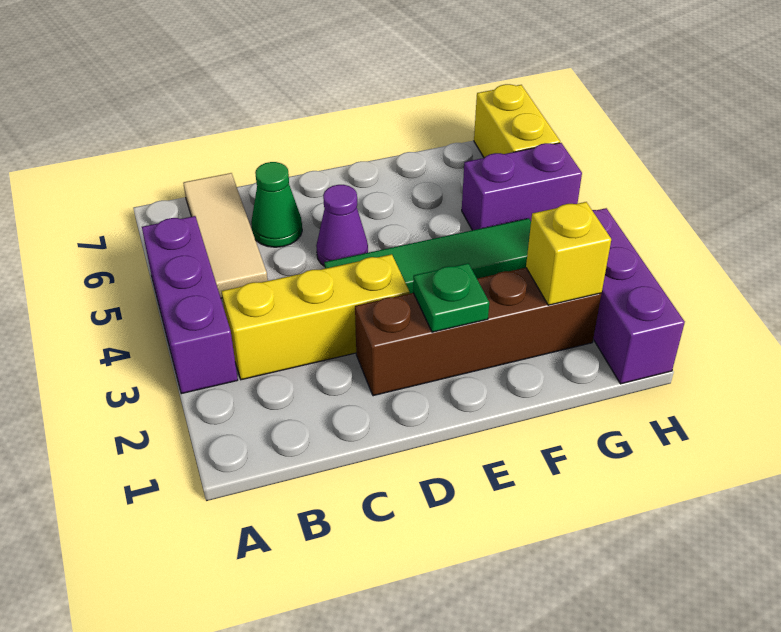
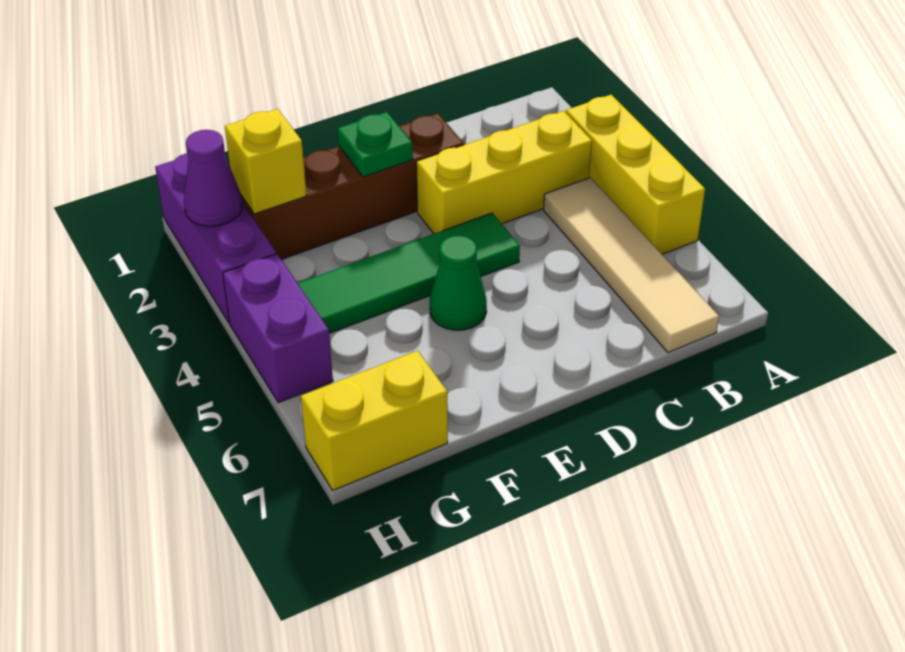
purple 1x3 brick [142,216,238,394] -> yellow 1x3 brick [566,95,705,254]
tan 1x3 tile [183,173,268,298] -> tan 1x4 tile [544,177,719,353]
green 1x1 cone [251,162,302,247] -> green 1x1 cone moved to [430,236,487,330]
purple 1x1 cone [316,185,368,266] -> purple 1x1 cone moved to [184,130,242,226]
purple 1x2 brick [462,143,582,230] -> purple 1x2 brick turned to [223,254,333,403]
yellow 1x2 brick [474,84,560,158] -> yellow 1x2 brick turned to [301,351,448,490]

